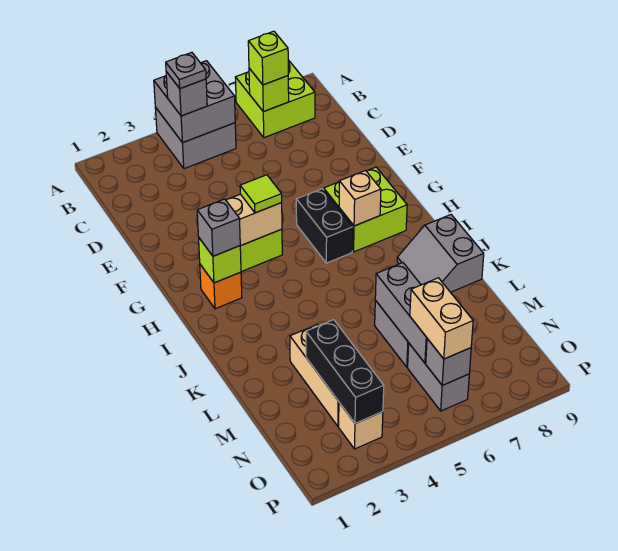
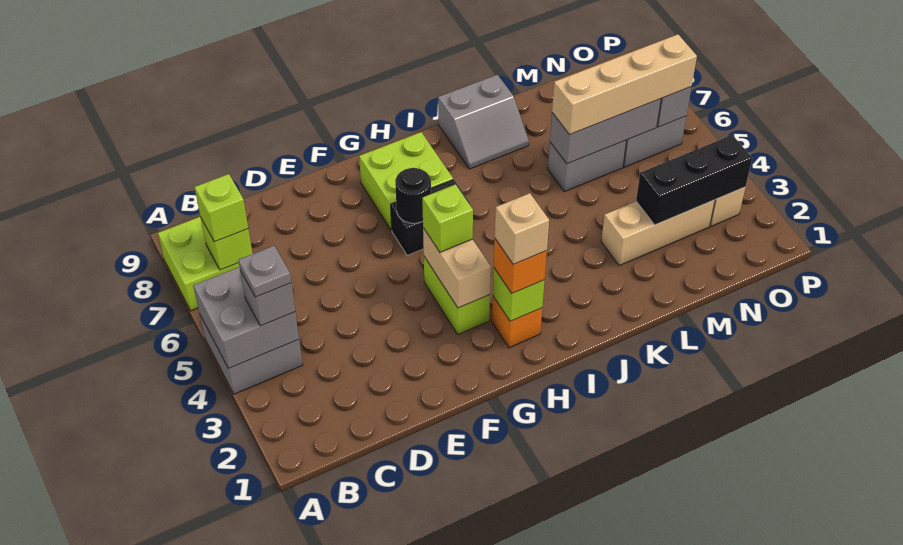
lime 1x1 tile [240,175,282,213] -> lime 1x1 brick [422,184,473,252]
none -> black 1x1 round brick [395,168,431,223]
grey 1x1 brick [197,199,240,256] -> orange 1x1 brick [494,239,547,293]
tan 1x1 brick [339,171,381,226] -> tan 1x1 brick moved to [495,193,549,264]
tan 1x2 brick [410,278,473,359] -> tan 1x4 brick [552,34,697,135]

